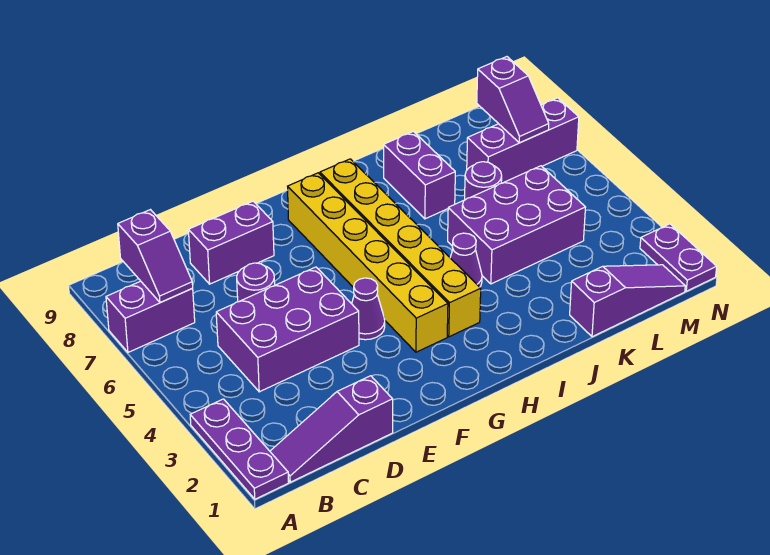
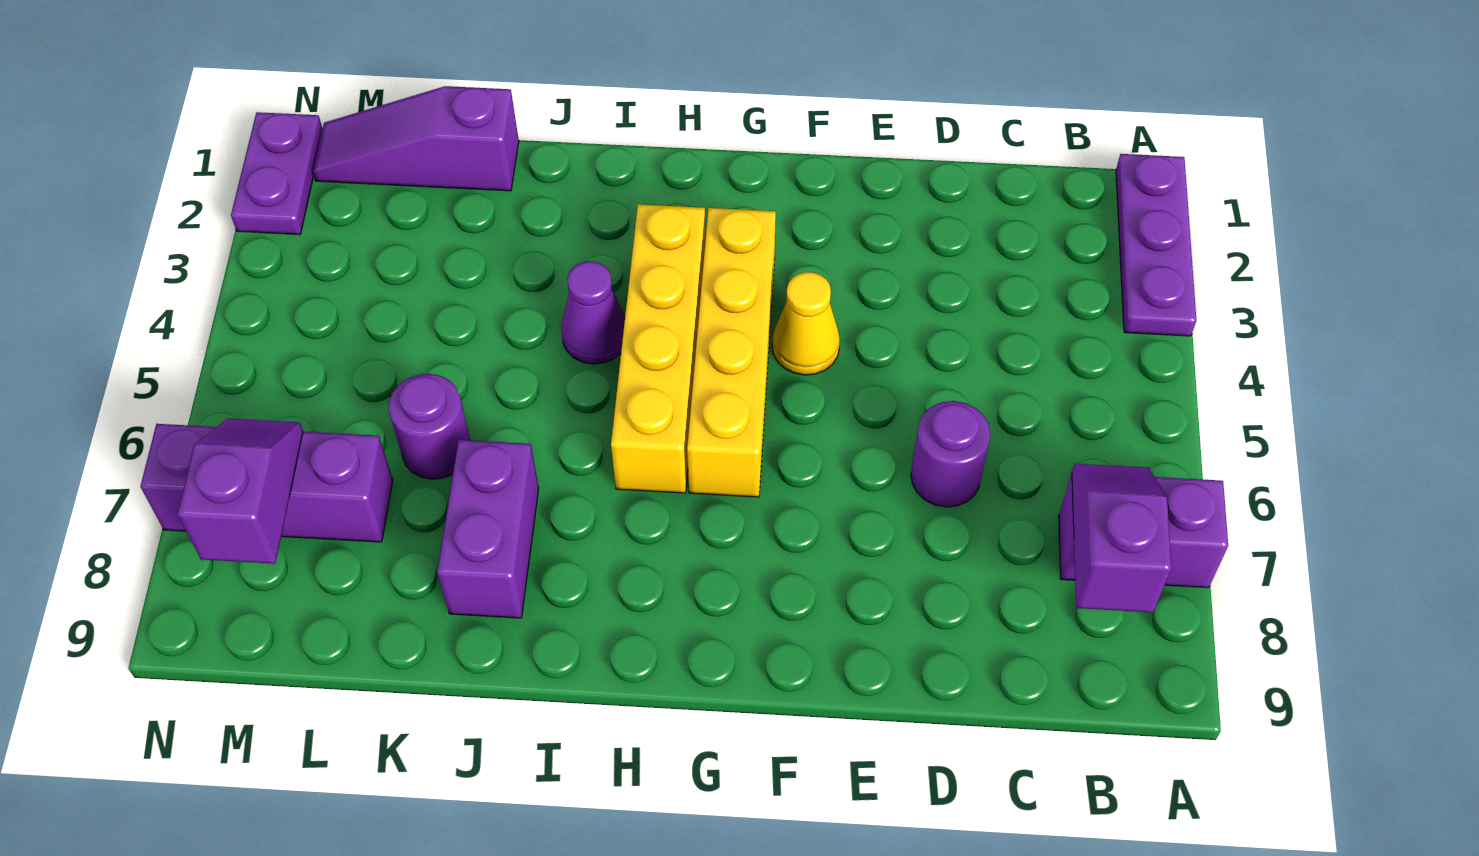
purple 1x3 slope [270,376,393,482] -> none
purple 2x3 brick [216,267,359,392] -> none
purple 1x2 brick [188,201,274,284] -> none
purple 1x1 cone [352,278,385,340] -> yellow 1x1 cone [772,272,840,375]
yellow 1x6 brick [288,173,448,352] -> yellow 1x4 brick [687,208,776,497]
yellow 1x6 brick [320,159,481,337] -> yellow 1x4 brick [611,204,706,493]
purple 2x3 brick [448,166,586,284] -> none

